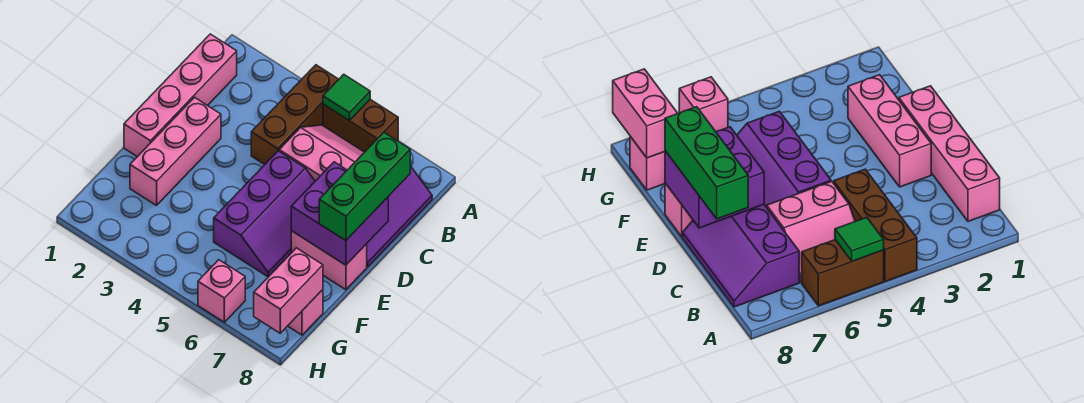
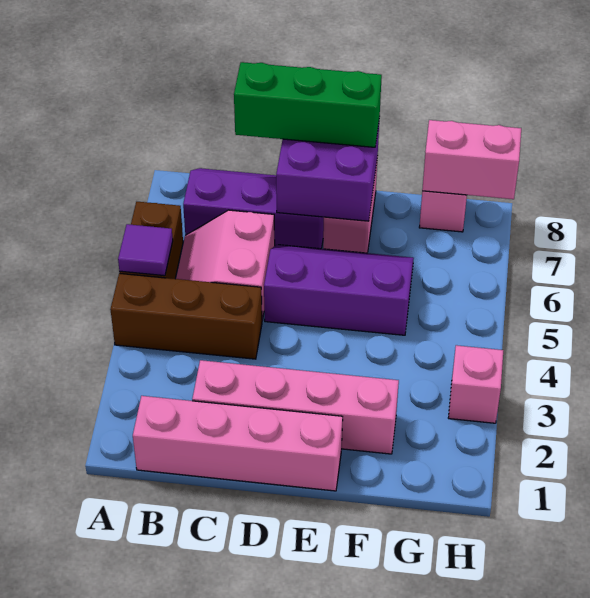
green 1x1 tile [323,74,370,121] -> purple 1x1 tile [118,224,173,276]
pink 1x3 brick [130,97,221,206] -> pink 1x4 brick [192,360,399,454]
pink 1x1 brick [198,260,245,322] -> pink 1x1 brick moved to [448,345,503,423]

